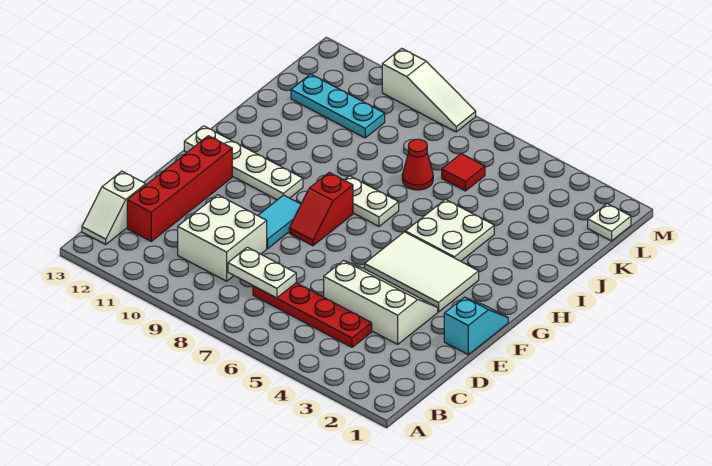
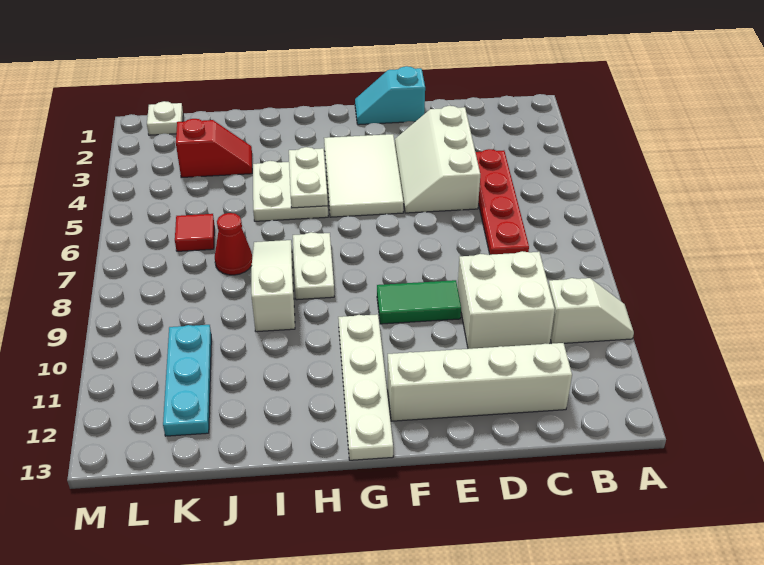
white 1x2 slope [82,171,146,244] -> white 1x2 slope moved to [549,278,634,343]
white 1x2 plate [228,247,296,298] -> white 1x2 plate moved to [289,147,328,208]
red 1x4 brick [127,136,232,241] -> white 1x4 brick [388,343,572,421]
cyan 1x2 tile [258,195,301,249] -> green 1x2 tile [377,280,461,324]
red 1x2 slope [289,172,353,246] -> red 1x2 slope moved to [176,119,252,178]
white 1x3 slope [382,48,476,132] -> white 1x3 slope moved to [251,240,295,332]

